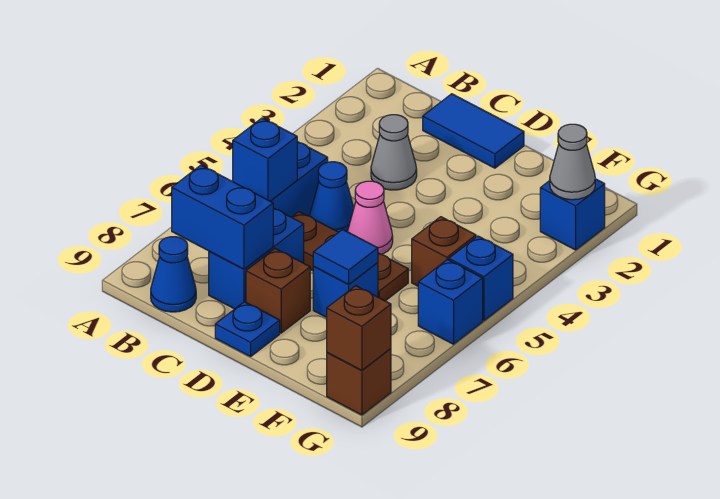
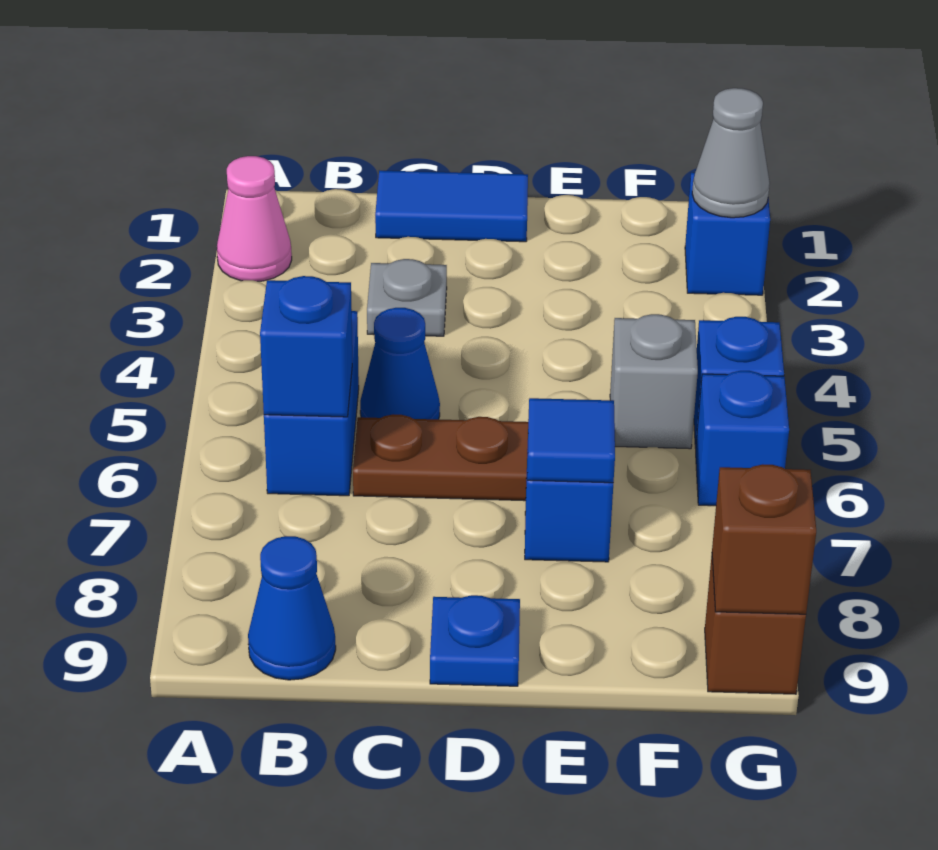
blue 1x2 brick [172,165,273,269] -> none
grey 1x1 cone [371,115,417,190] -> grey 1x1 plate [367,259,447,336]
blue 1x2 brick [209,208,304,309] -> none
pink 1x1 cone [348,181,393,255] -> pink 1x1 cone moved to [217,156,292,281]
brown 1x1 brick [246,249,310,333] -> none
brown 1x1 brick [412,217,476,286] -> grey 1x1 brick [610,314,698,449]

